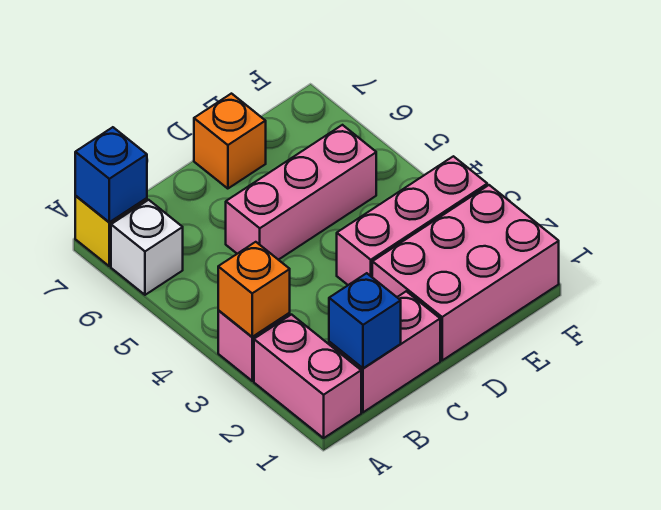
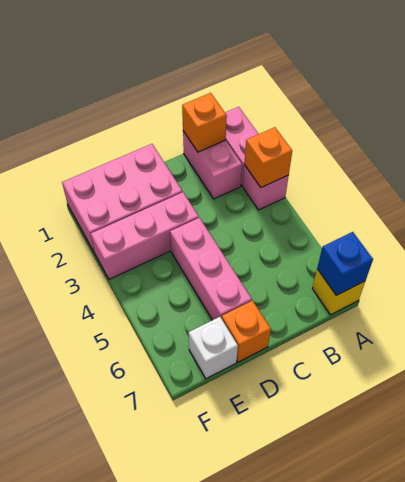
white 1x1 brick [111,200,183,295] -> white 1x1 brick moved to [189,317,238,379]
pink 1x2 brick [329,291,440,412] -> pink 1x2 brick turned to [183,131,242,199]
blue 1x1 brick [329,273,401,368] -> orange 1x1 brick [182,93,227,152]
pink 1x3 brick [226,125,376,260] -> pink 1x3 brick turned to [170,218,252,320]

